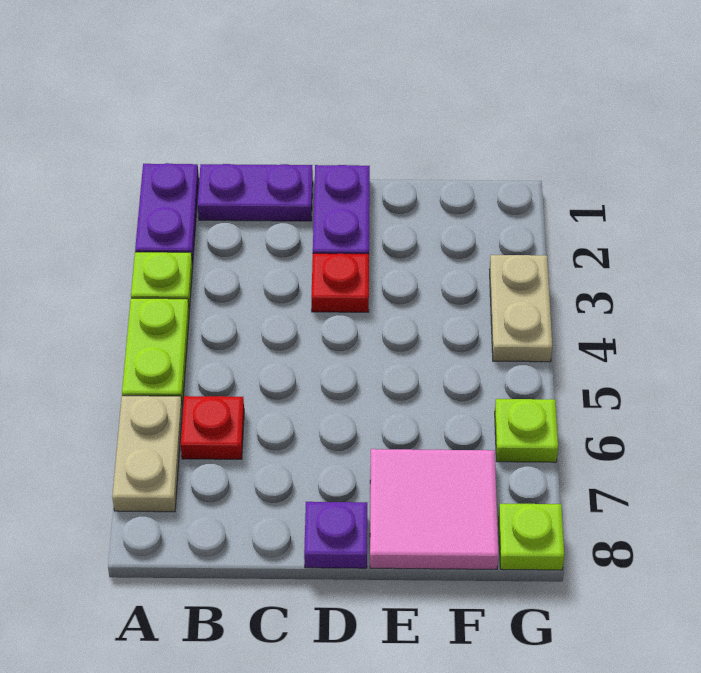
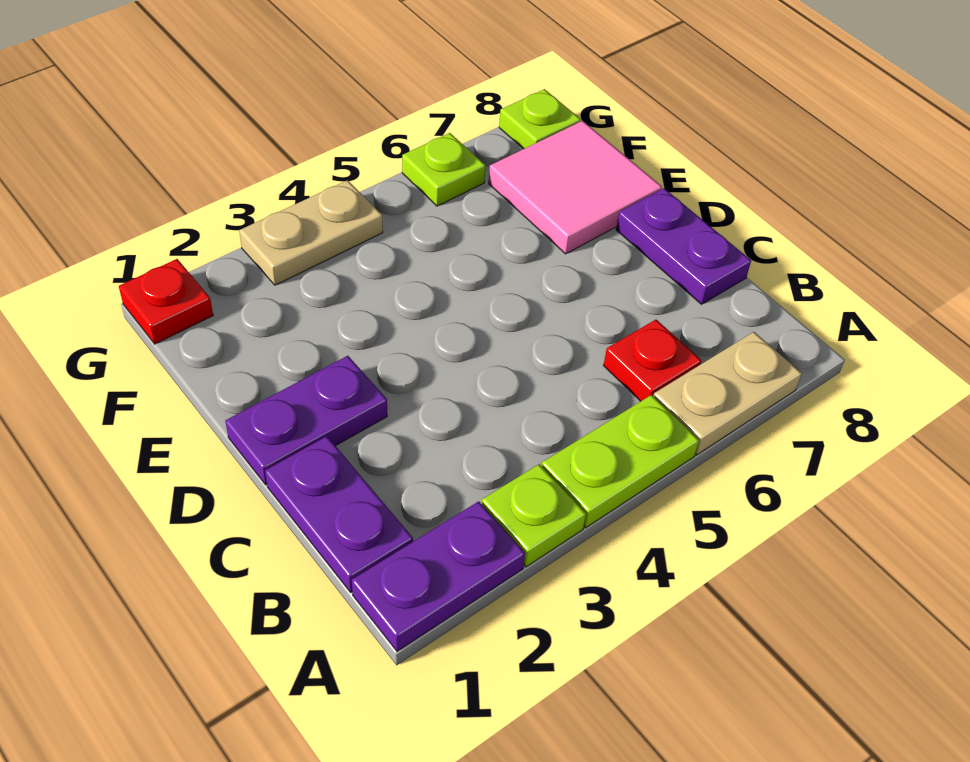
red 1x1 plate [311,253,369,312] -> red 1x1 plate moved to [119,259,213,344]
purple 1x1 plate [304,502,367,568] -> purple 1x2 plate [616,188,751,304]

